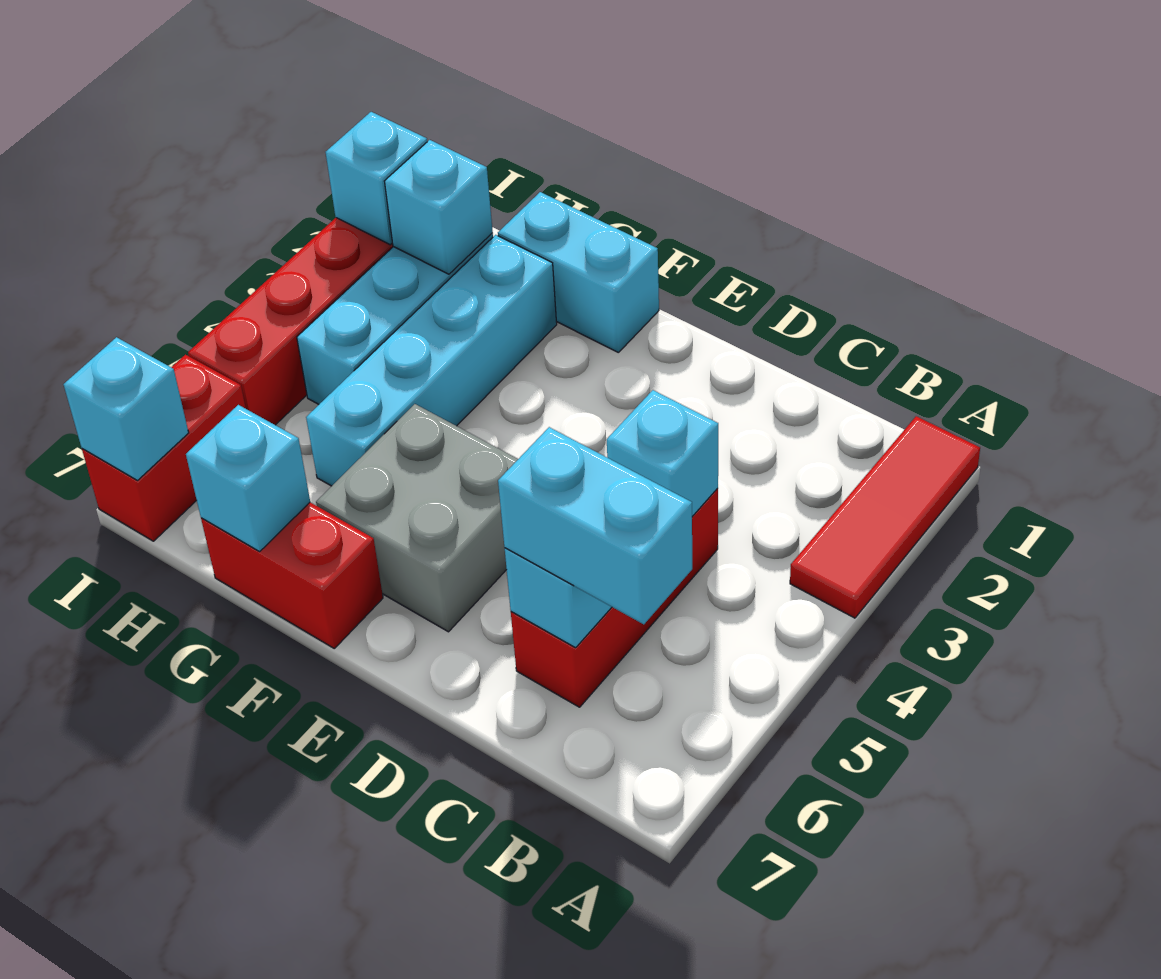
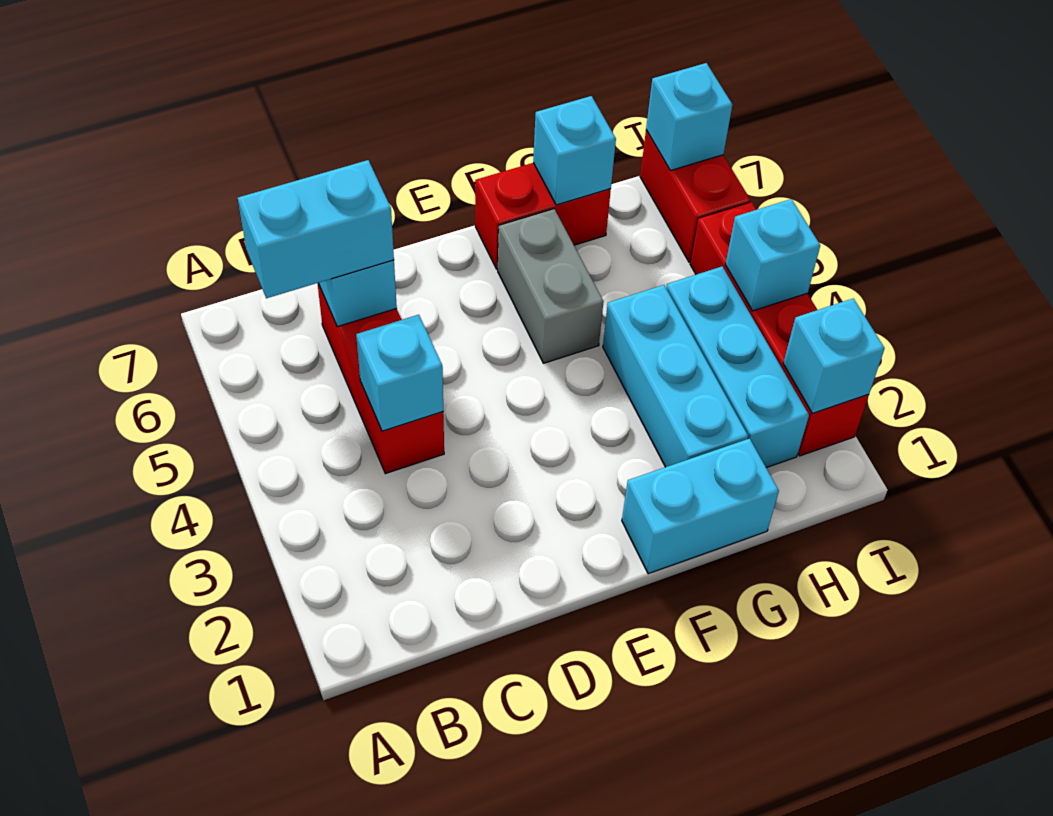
red 1x3 tile [790,416,980,618] -> none
grey 2x2 brick [316,404,518,632] -> grey 1x2 brick [498,209,604,363]
cyan 1x4 brick [306,235,557,486] -> cyan 1x3 brick [603,285,748,467]
cyan 1x1 brick [384,140,493,274] -> cyan 1x1 brick moved to [725,199,820,311]

